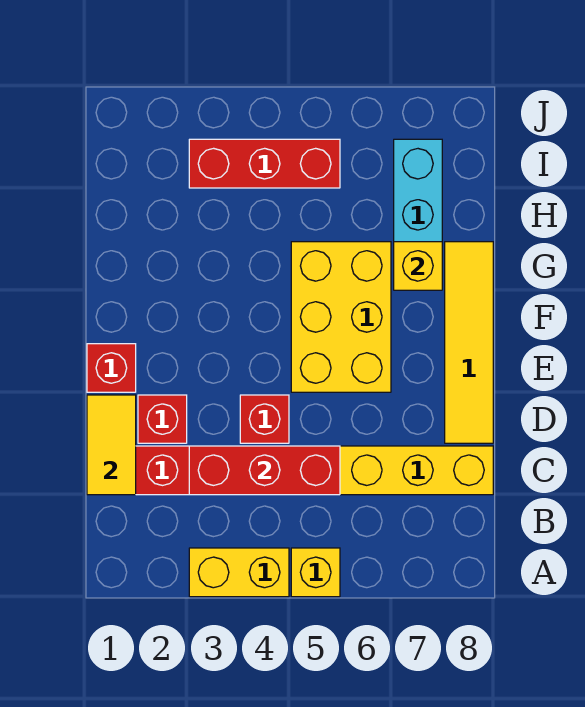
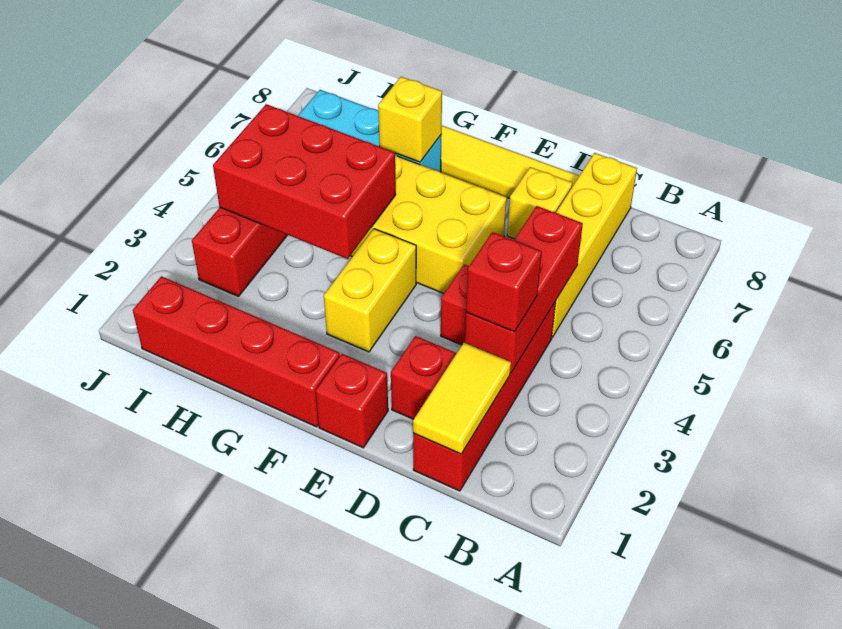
yellow 1x2 brick [189,548,289,597] -> yellow 1x2 brick moved to [324,229,416,352]
yellow 1x1 brick [291,548,340,597] -> yellow 1x1 brick moved to [507,167,572,239]
yellow 1x2 tile [87,395,136,495] -> yellow 1x2 tile turned to [413,343,511,454]
none -> red 1x1 brick [466,232,542,332]
none -> red 1x4 brick [133,276,340,427]
none -> red 2x3 brick [213,104,396,259]

